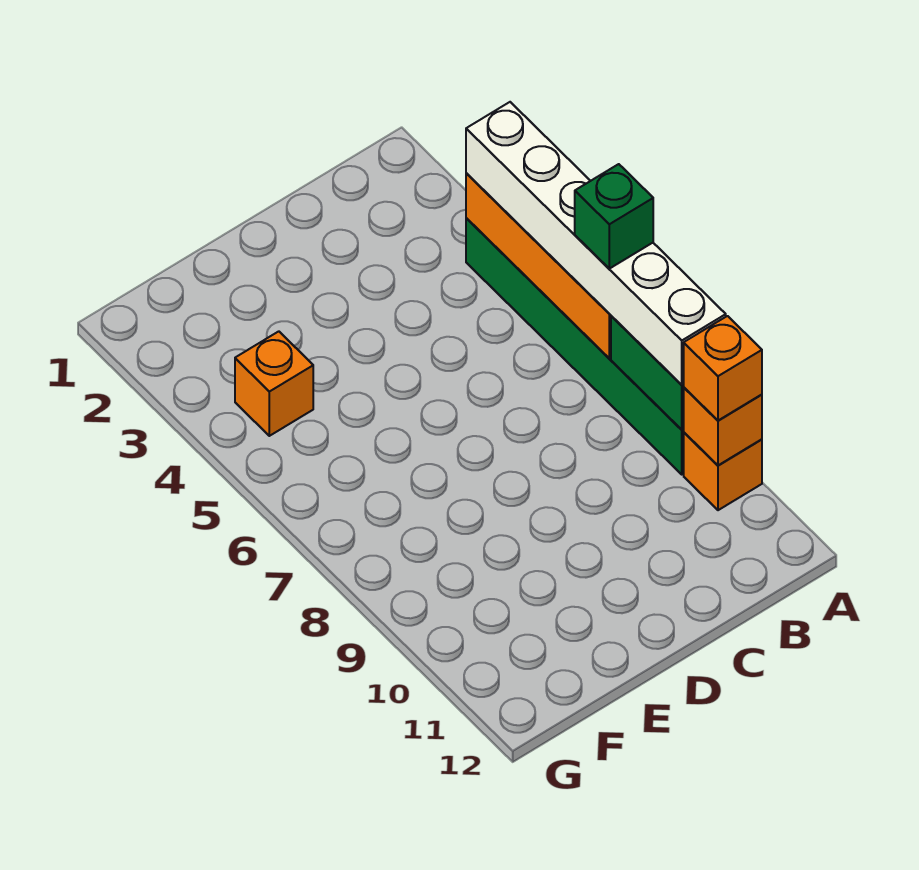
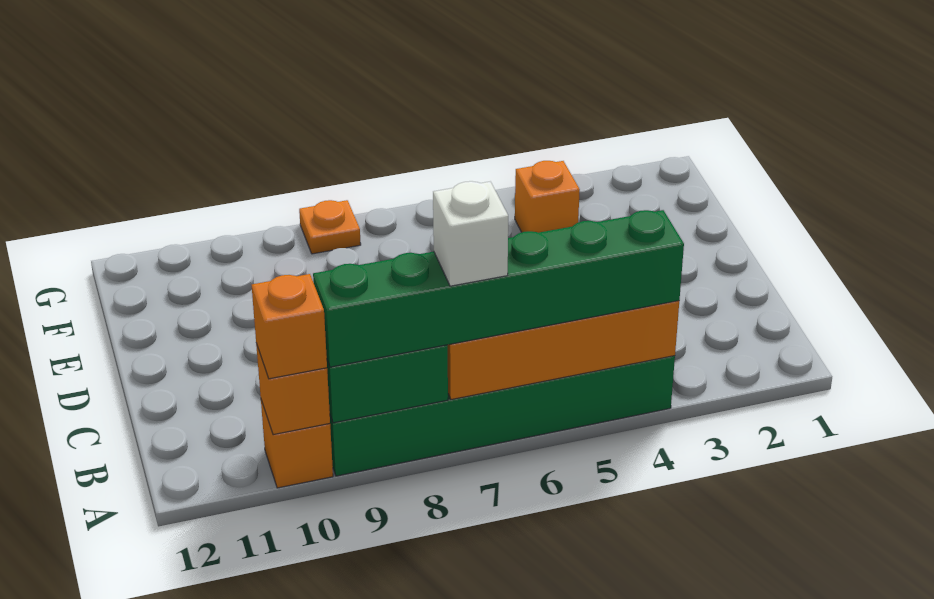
white 1x6 brick [466,102,726,385] -> green 1x6 brick [313,210,684,367]
green 1x1 brick [575,164,653,269] -> white 1x1 brick [433,181,508,286]
none -> orange 1x1 plate [299,200,361,254]

